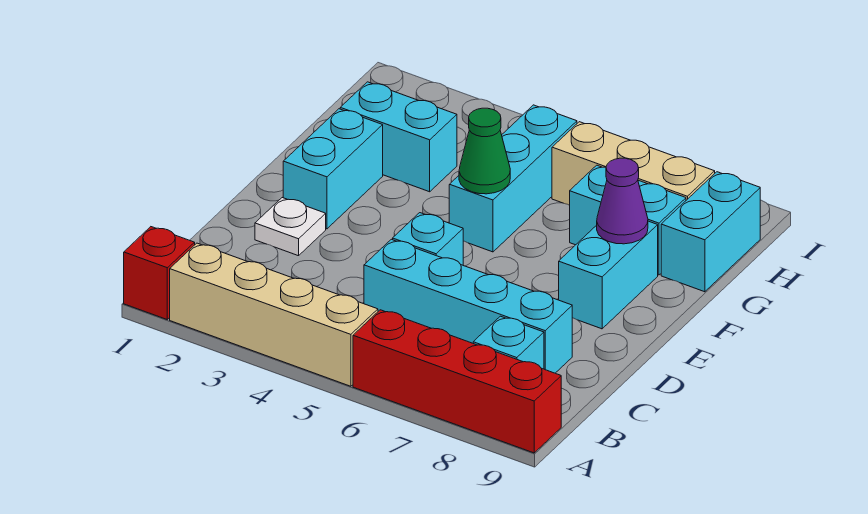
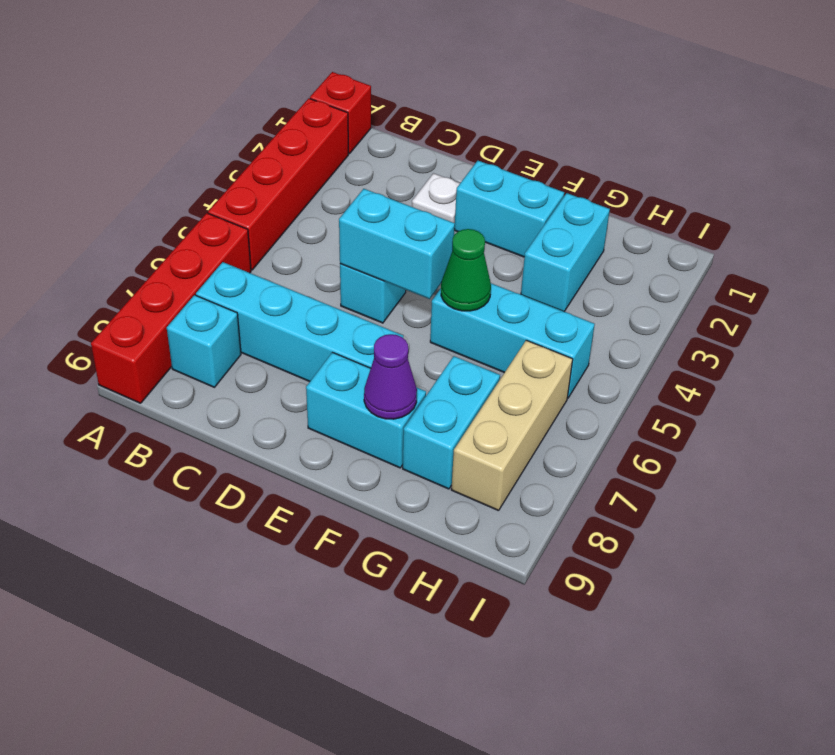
tan 1x4 brick [170,243,378,386] -> red 1x4 brick [208,98,348,270]
cyan 1x4 brick [364,239,572,373] -> cyan 1x4 brick turned to [196,262,403,382]
cyan 1x2 brick [661,172,760,292] -> cyan 1x2 brick moved to [339,189,455,299]

